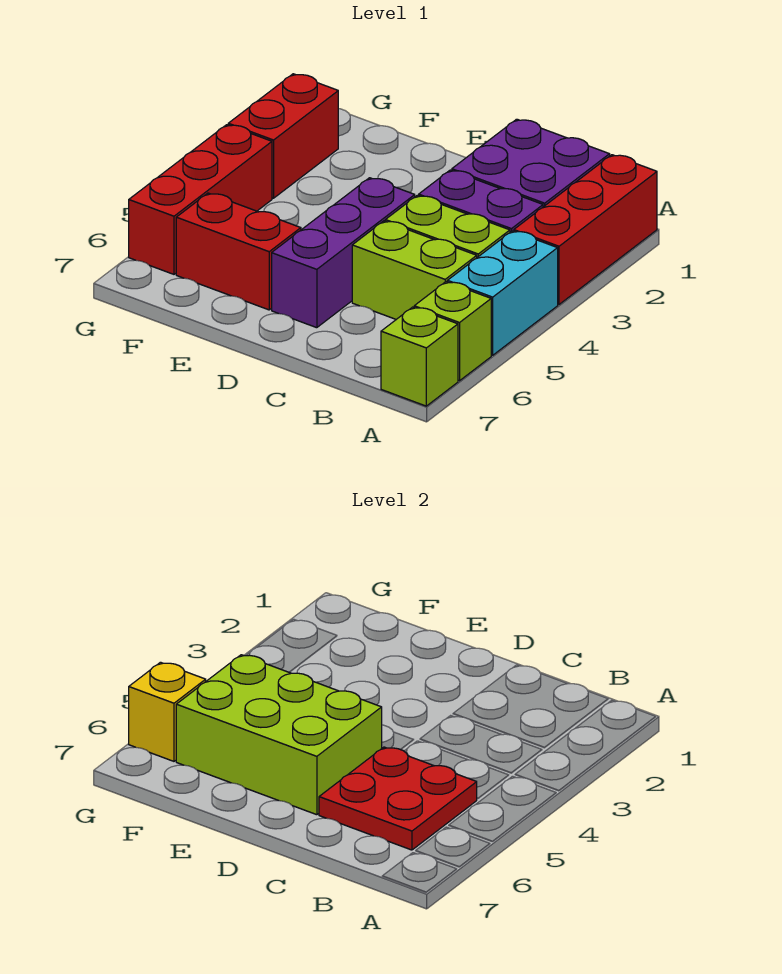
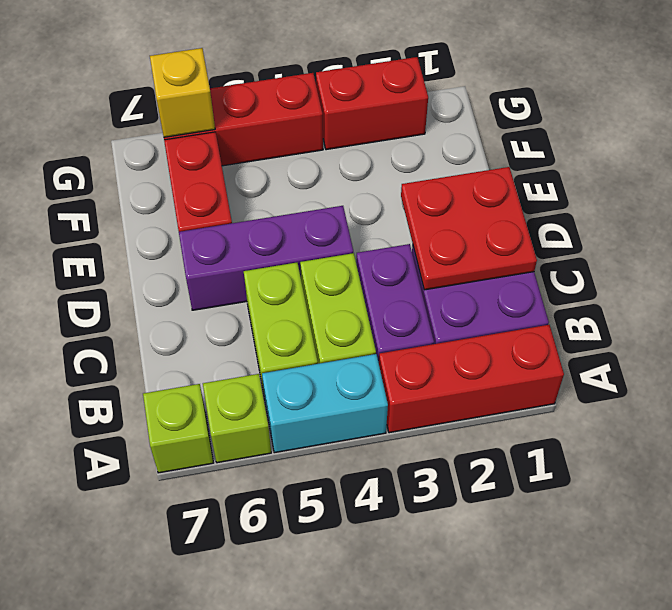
red 2x2 plate [319,747,477,850] -> red 2x2 plate moved to [401,167,537,290]
lime 2x3 brick [176,655,382,815] -> none

